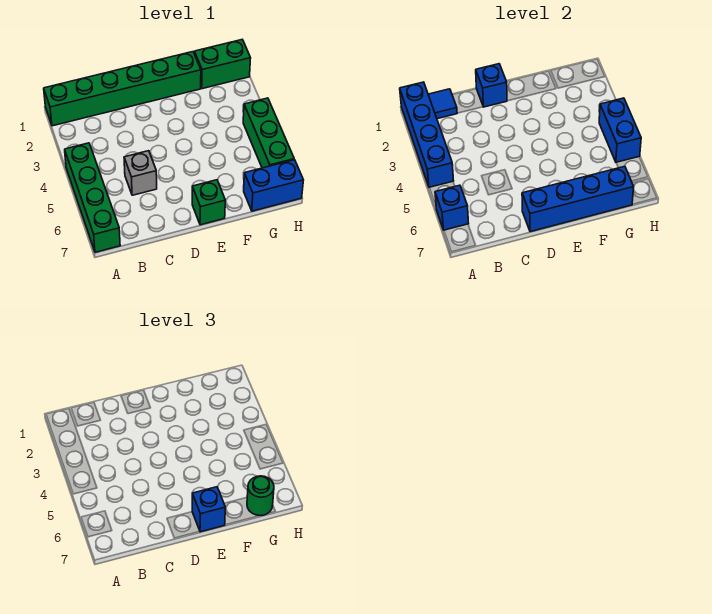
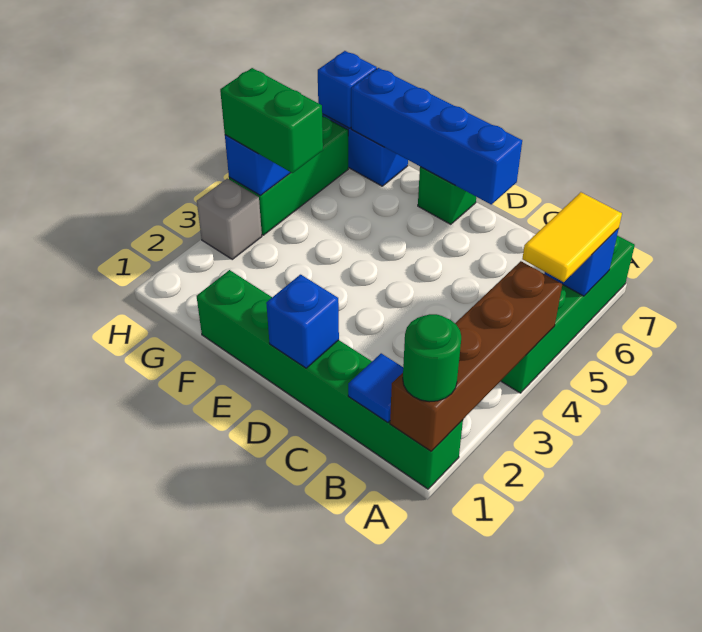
blue 1x4 brick [400,82,454,188] -> brown 1x4 brick [390,261,562,451]
none -> yellow 1x2 tile [522,192,622,282]
grey 1x1 brick [124,151,157,195] -> grey 1x1 brick moved to [197,179,262,259]
blue 1x1 brick [192,487,225,532] -> blue 1x1 brick moved to [318,51,377,128]
green 1x2 brick [194,40,251,89] -> green 1x2 brick moved to [220,68,323,173]
green 1x1 round brick [247,476,274,516] -> green 1x1 round brick moved to [403,314,461,402]

